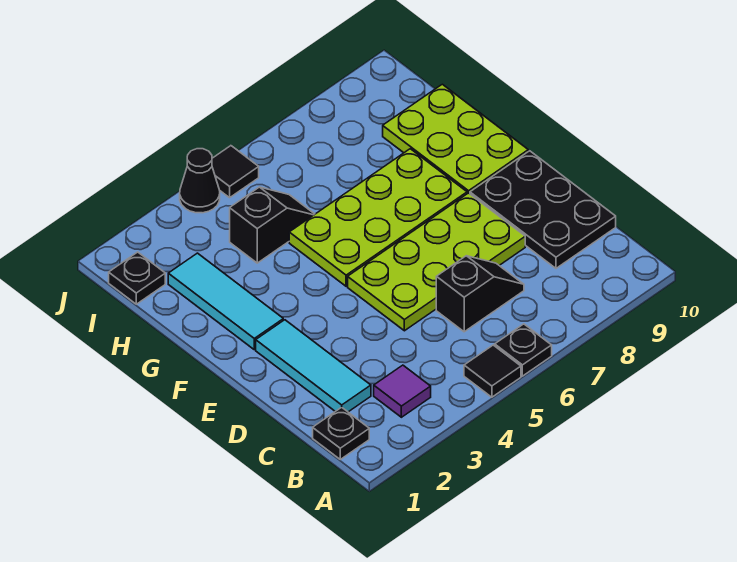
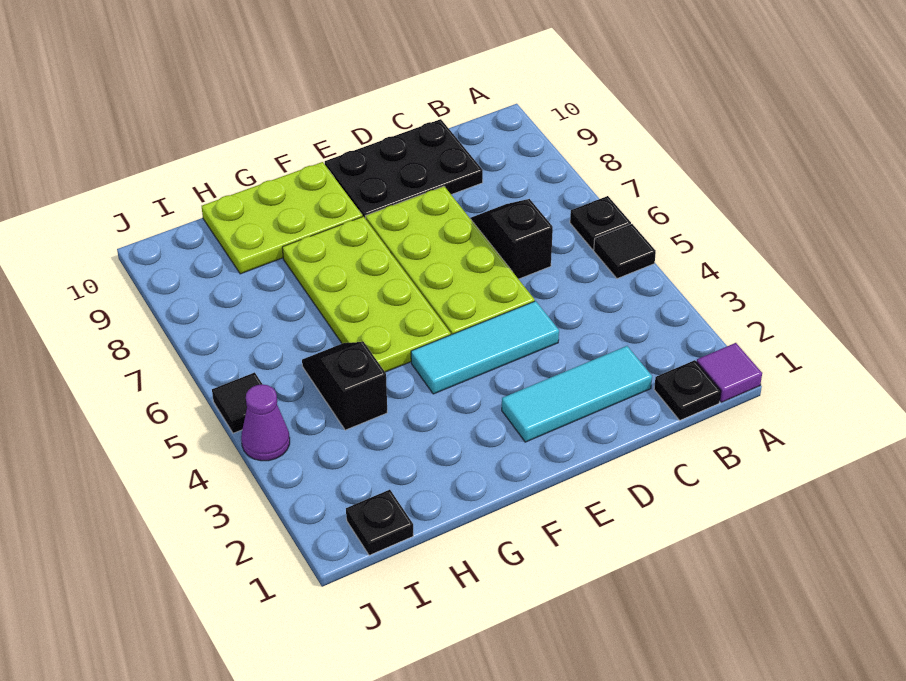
purple 1x1 tile [374,365,431,417] -> purple 1x1 tile moved to [697,343,762,402]
cyan 1x3 tile [168,253,283,350] -> cyan 1x3 tile moved to [411,301,559,394]
black 1x1 cone [180,149,220,213] -> purple 1x1 cone [241,384,290,461]

